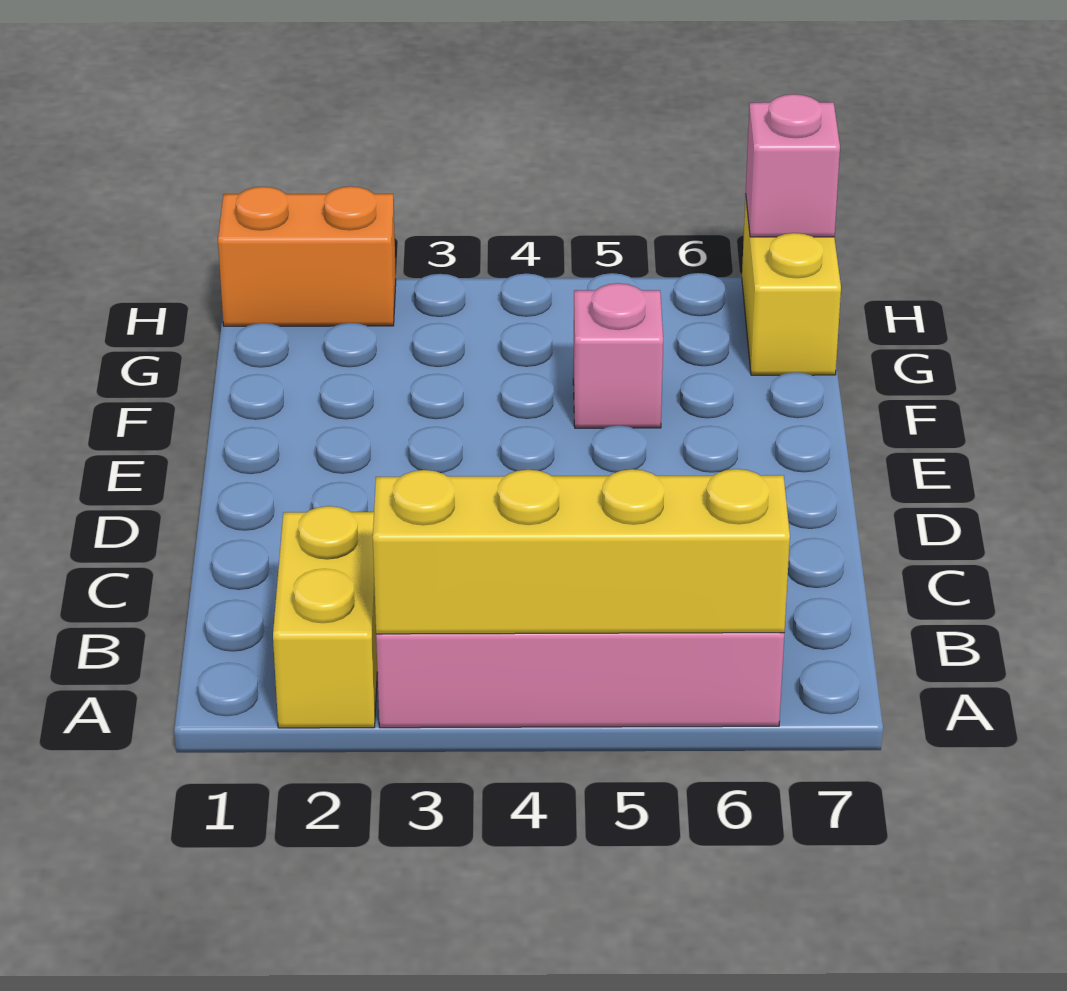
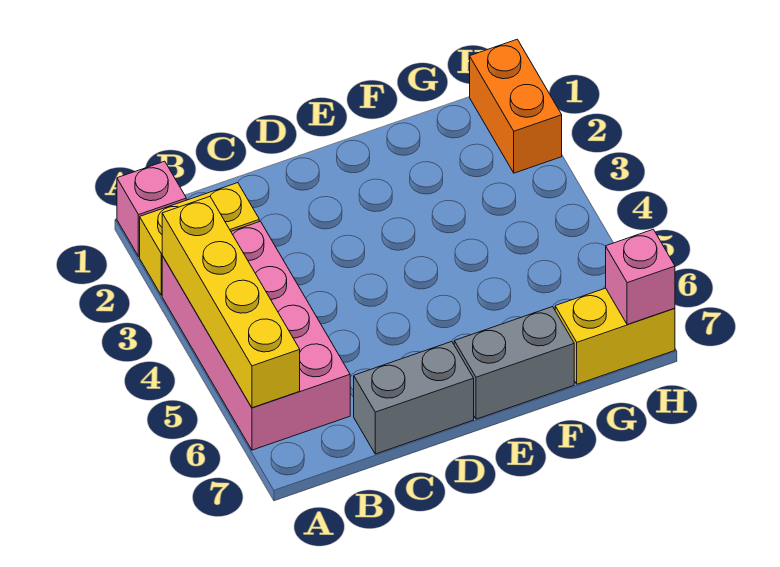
none -> grey 1x2 brick [354,342,474,454]
none -> grey 1x2 brick [454,307,574,419]
pink 1x1 brick [573,283,663,428] -> pink 1x1 brick moved to [117,161,186,256]

